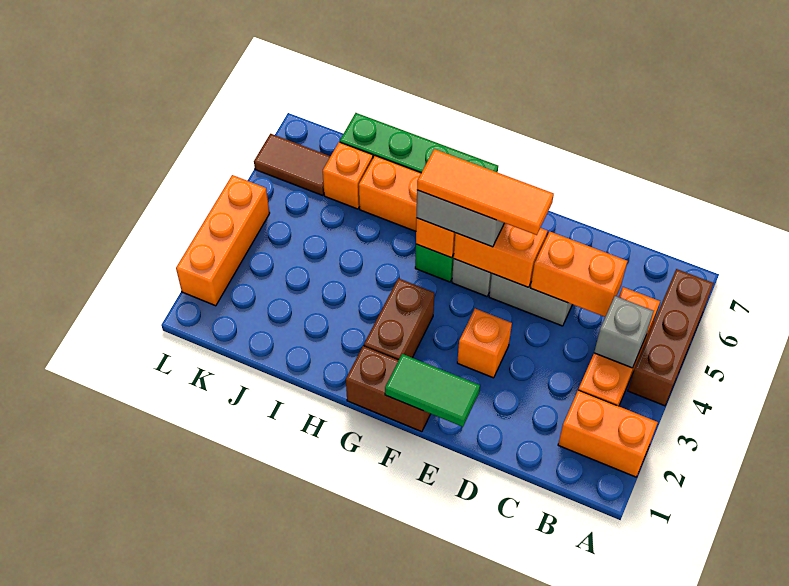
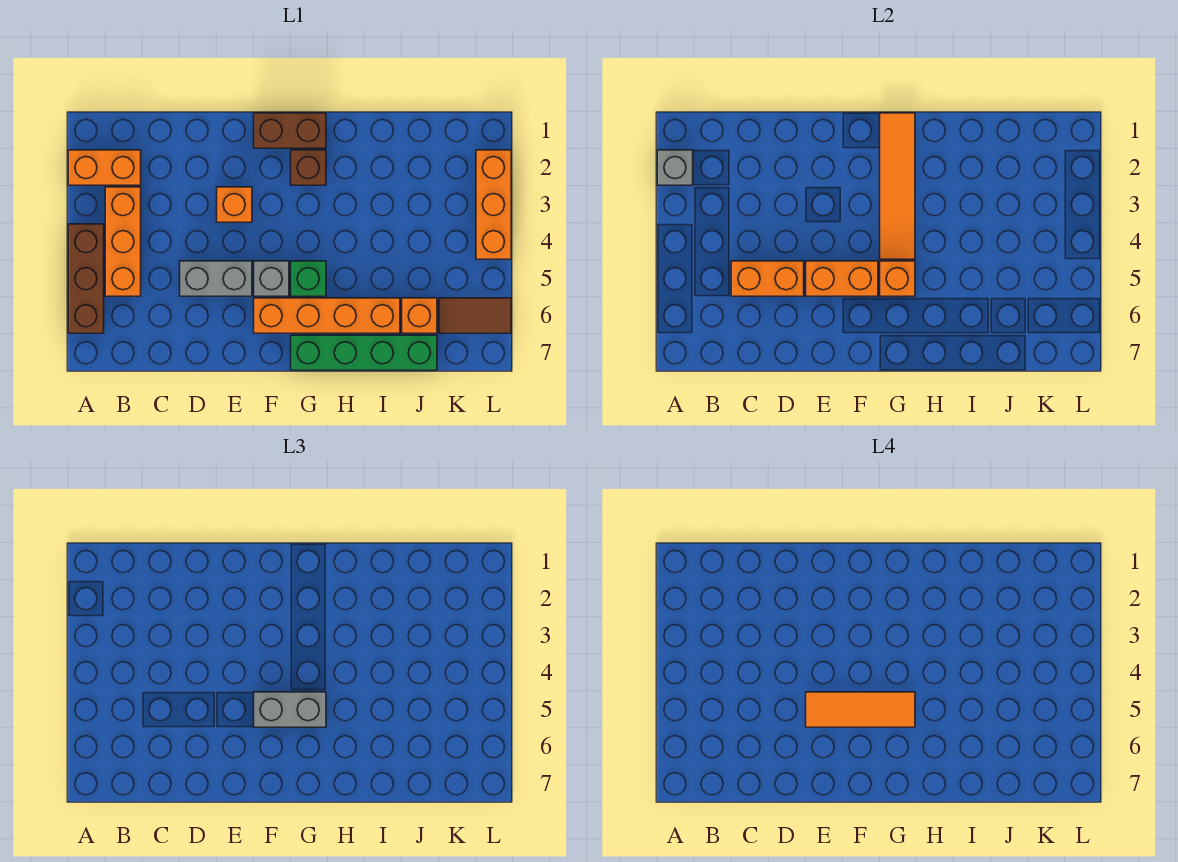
grey 1x1 brick [594,296,654,368] -> grey 1x1 brick moved to [657,150,693,185]
green 1x2 tile [385,354,480,427] -> none
none -> orange 1x4 tile [880,113,915,259]
brown 1x2 brick [364,278,434,360] -> brown 1x1 brick [291,150,326,185]

